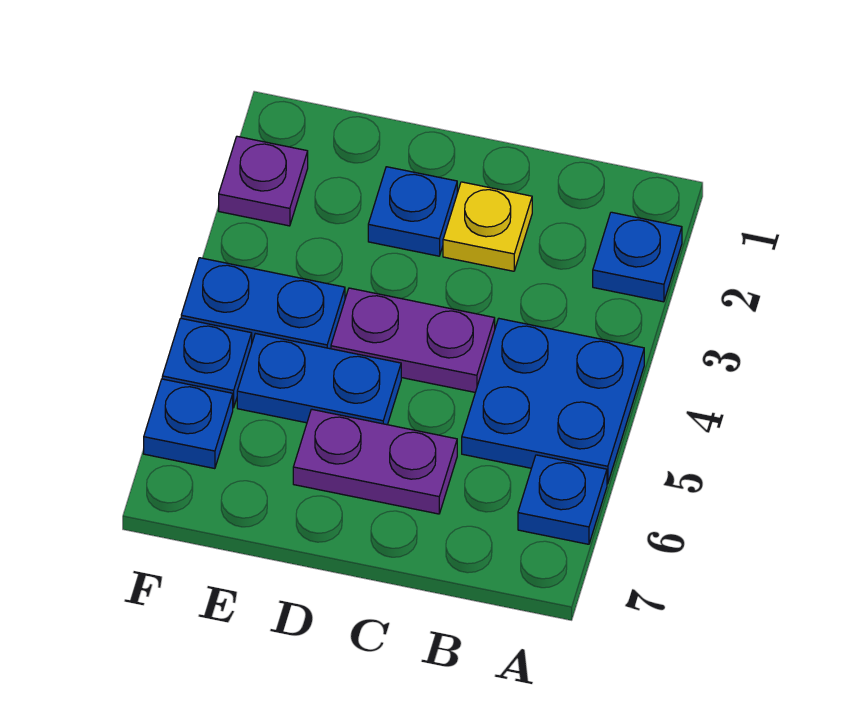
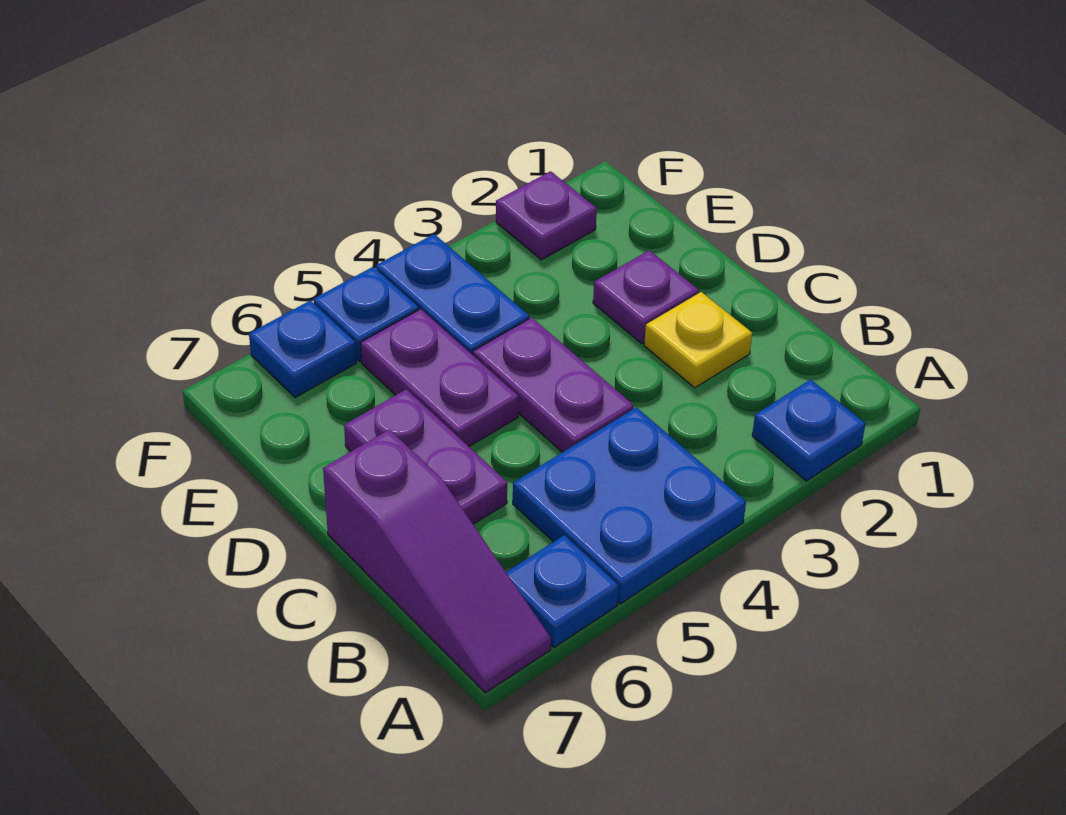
none -> purple 1x3 slope [323,429,551,693]
blue 1x1 plate [368,167,457,256] -> purple 1x1 plate [593,250,699,344]
blue 1x2 plate [237,334,401,425] -> purple 1x2 plate [361,309,519,446]

